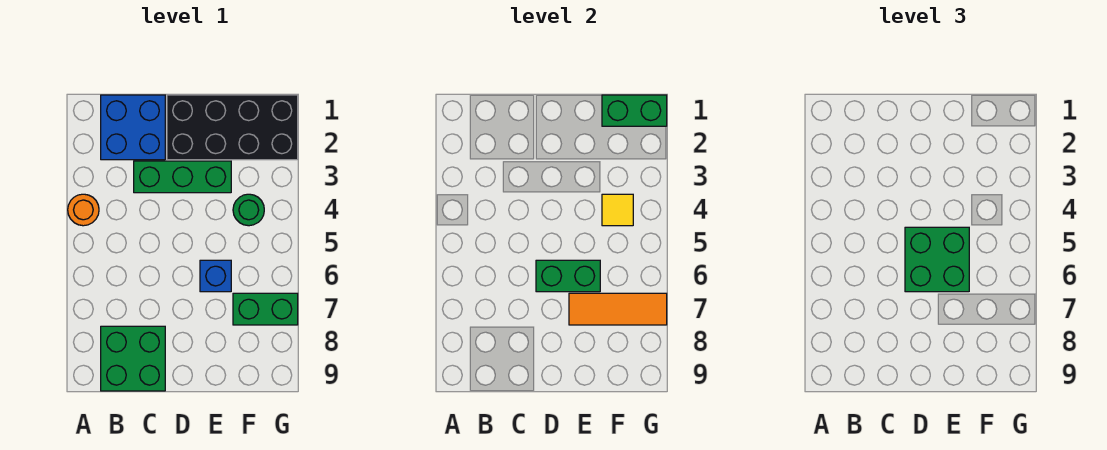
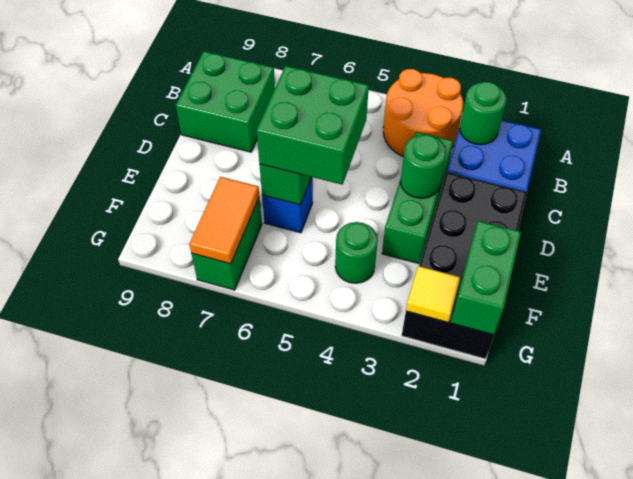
orange 1x1 round brick [68,194,99,226] -> orange 2x2 round brick [383,69,463,157]
none -> green 1x1 round brick [460,82,507,145]
none -> green 1x1 round brick [400,135,446,198]
orange 1x3 tile [569,293,667,325] -> orange 1x2 tile [189,177,259,264]
yellow 1x1 tile [602,194,633,226] -> yellow 1x1 tile moved to [406,266,460,322]

